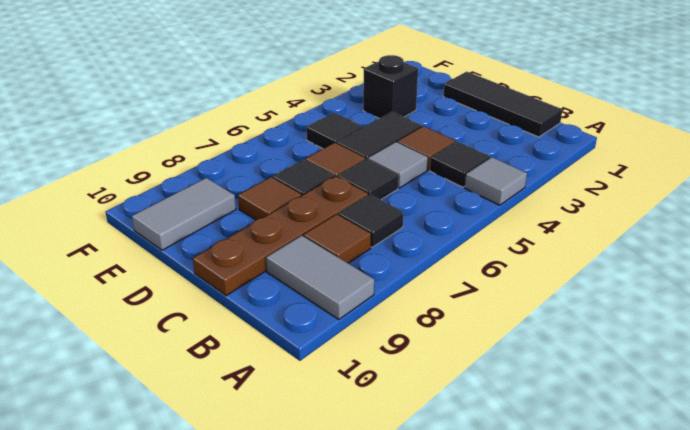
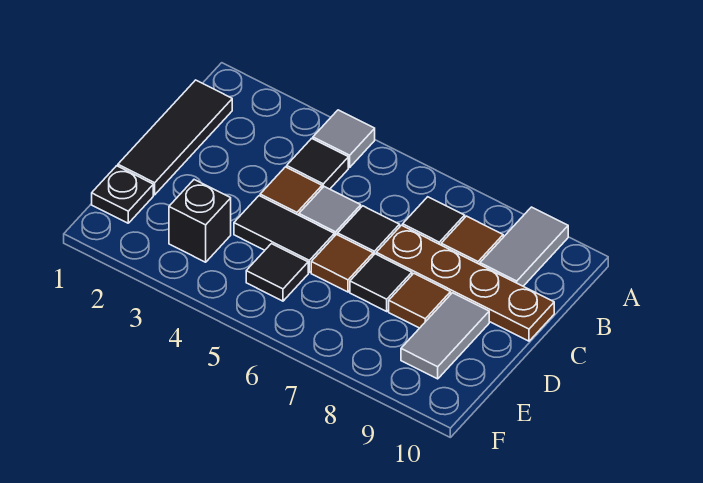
none -> black 1x1 plate [92,166,153,223]
grey 1x2 tile [132,178,236,250] -> grey 1x2 tile turned to [401,293,489,379]

